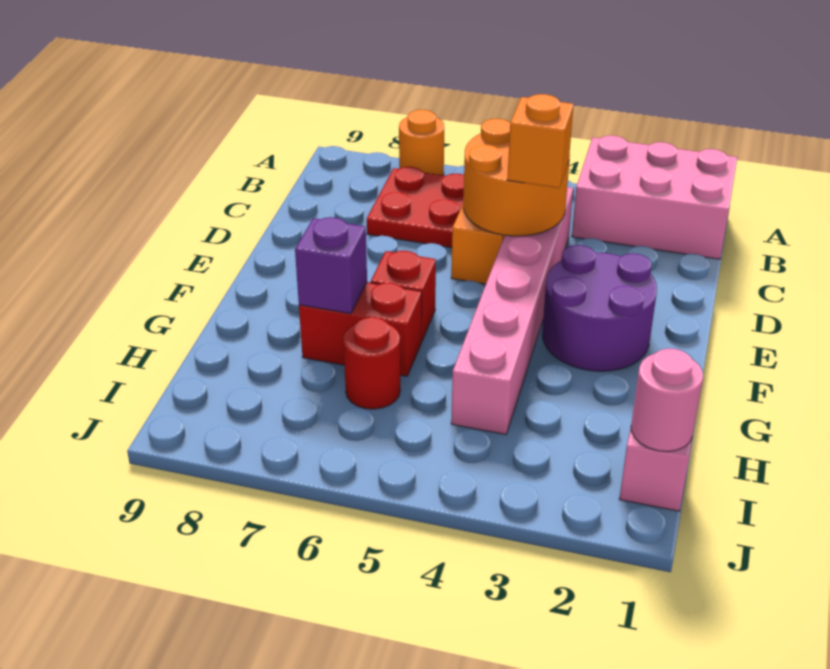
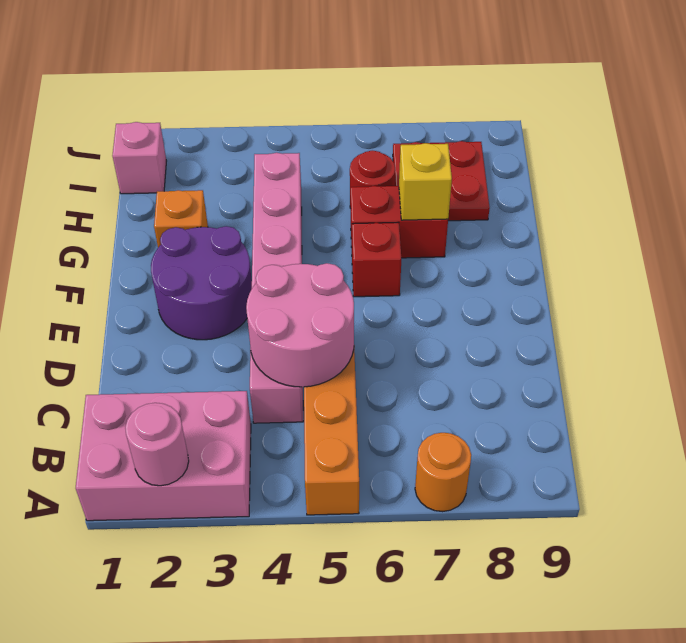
red 2x2 plate [367,167,464,248] -> red 2x2 plate moved to [393,141,490,221]
orange 2x2 round brick [463,119,570,236] -> pink 2x2 round brick [246,263,354,387]
orange 1x1 brick [507,94,574,188] -> orange 1x1 brick moved to [154,190,208,247]
purple 1x1 brick [295,217,367,314] -> yellow 1x1 brick [399,143,452,220]
pink 1x1 round brick [631,348,703,452] -> pink 1x1 round brick moved to [125,403,189,486]

